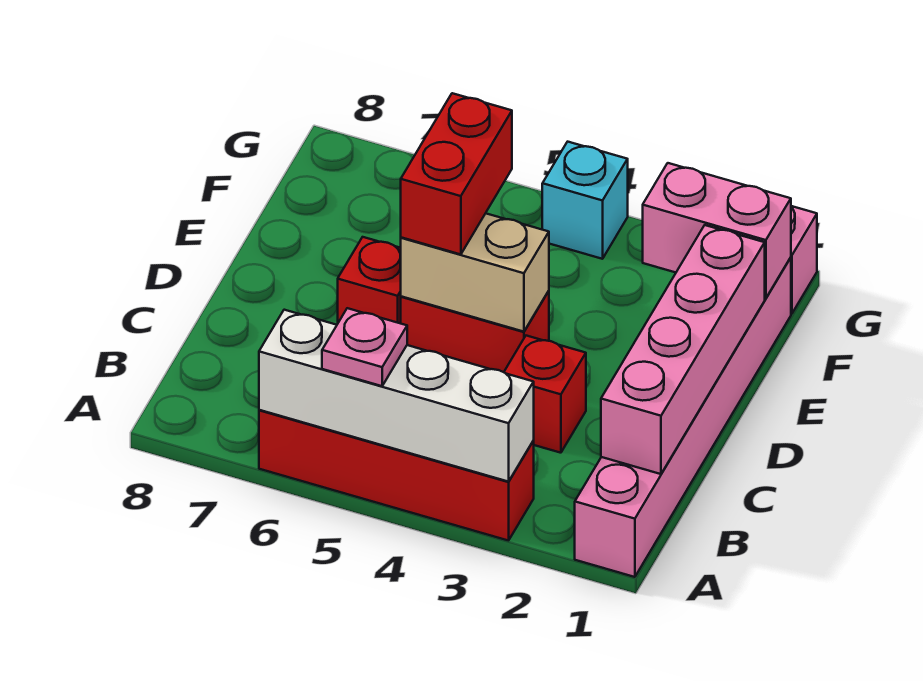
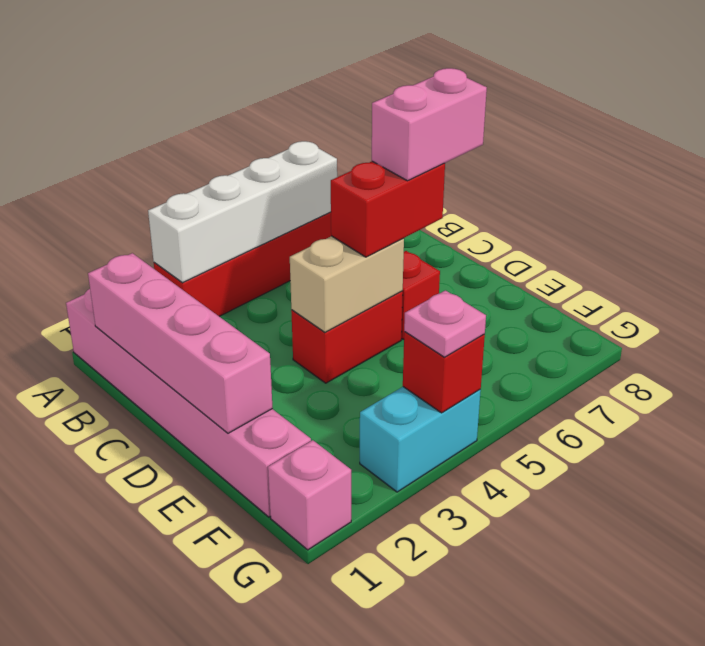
pink 1x1 plate [322,308,407,386] -> pink 1x1 plate moved to [404,290,486,357]
red 1x1 brick [504,336,586,453] -> red 1x1 brick moved to [403,332,485,413]
red 1x2 brick [401,93,512,254] -> red 1x2 brick turned to [331,161,445,257]
pink 1x2 brick [643,163,791,298] -> pink 1x2 brick moved to [372,68,487,181]
cyan 1x1 brick [542,142,628,259] -> cyan 1x2 brick [360,387,481,492]

